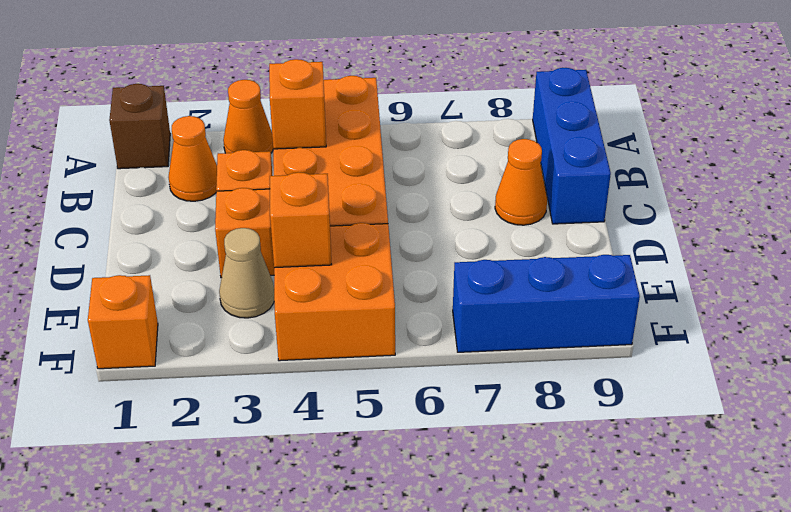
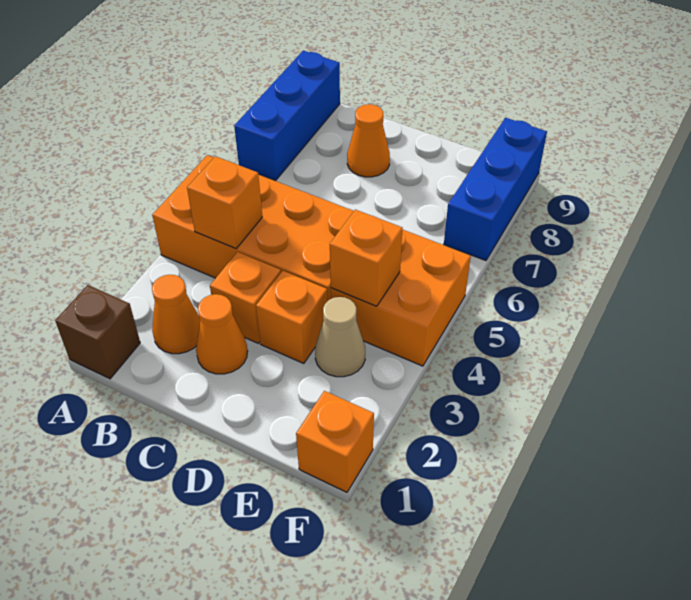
orange 1x1 cone [223,80,273,153] -> orange 1x1 cone moved to [196,294,248,374]
blue 1x3 brick [533,68,611,224] -> blue 1x3 brick turned to [234,51,340,180]

